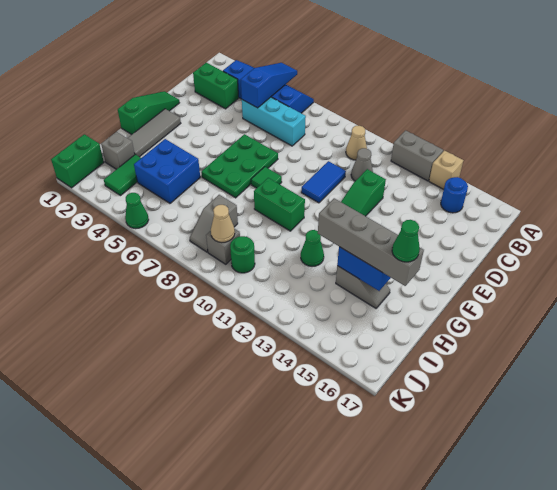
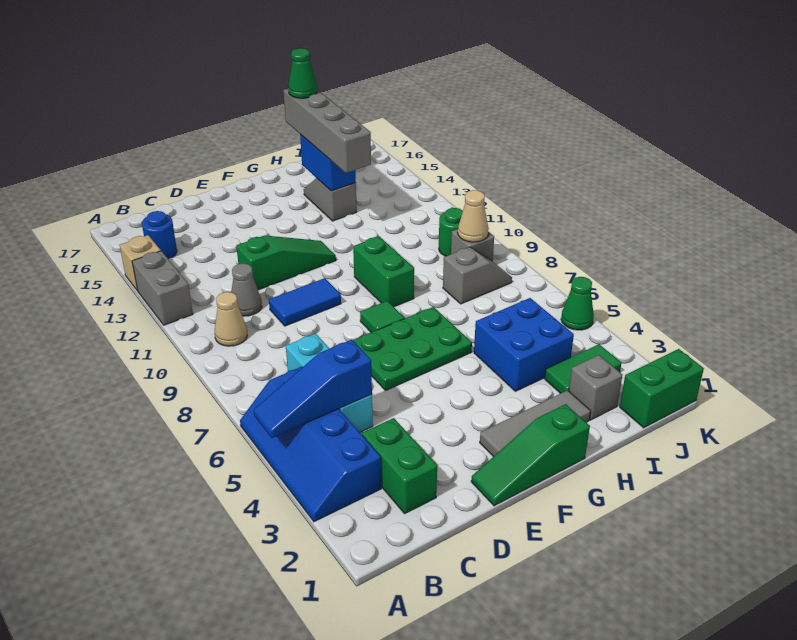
green 1x1 cone [301,230,324,266] -> none

